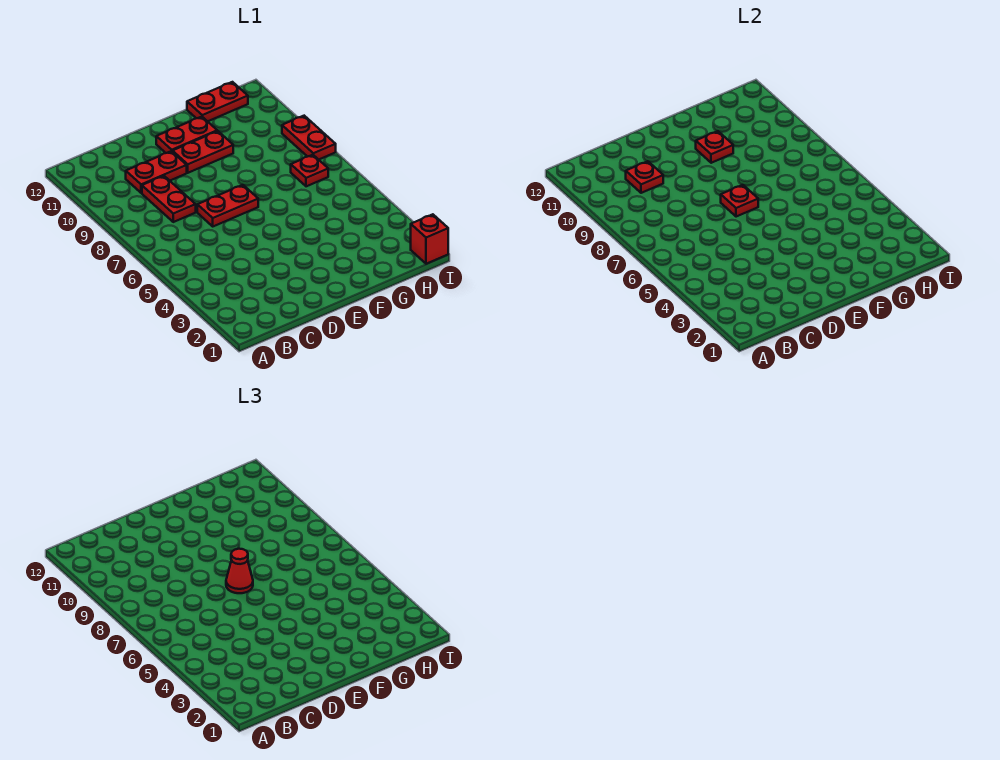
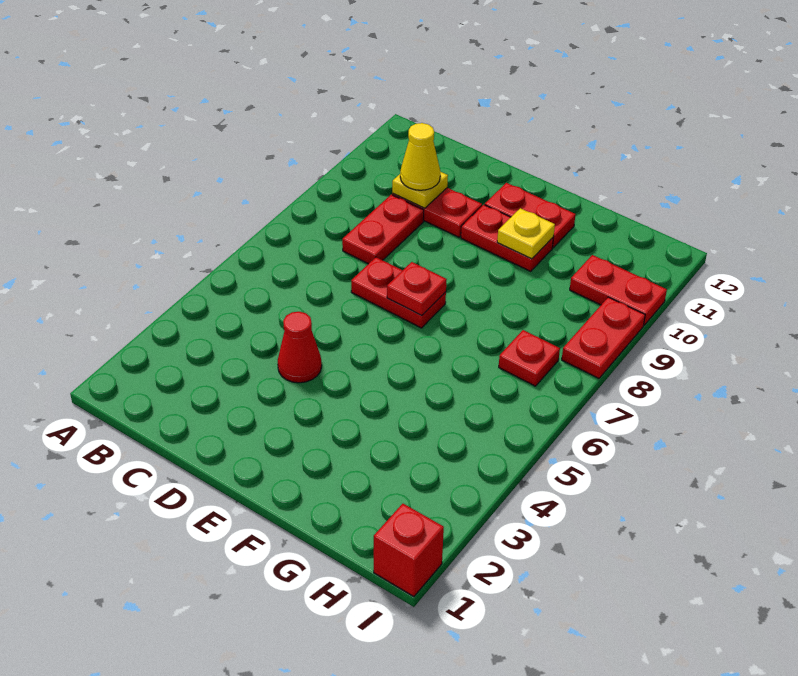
red 1x1 plate [626,161,663,193] -> yellow 1x1 plate [392,172,448,208]
none -> yellow 1x1 cone [400,123,440,190]
red 1x1 cone [226,549,253,593] -> red 1x1 cone moved to [278,312,322,383]
red 1x1 plate [696,131,733,163] -> yellow 1x1 plate [497,208,555,259]
red 1x2 plate [187,82,248,121] -> red 1x2 plate moved to [570,255,667,325]

